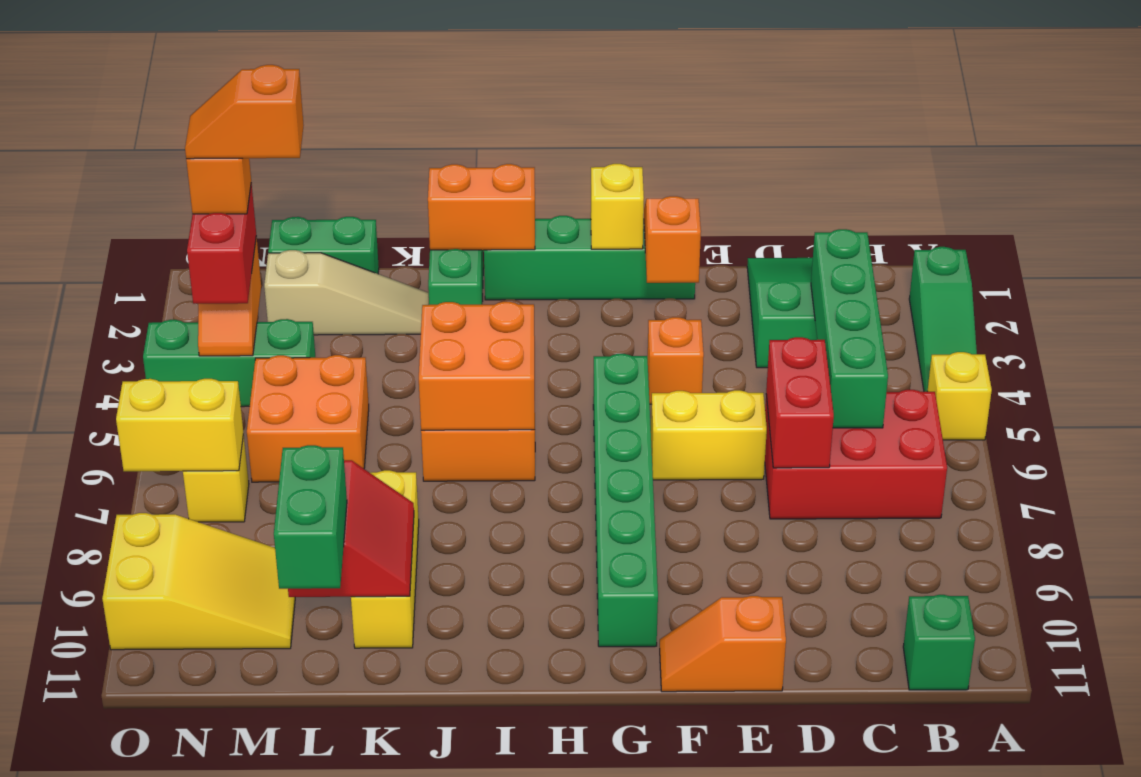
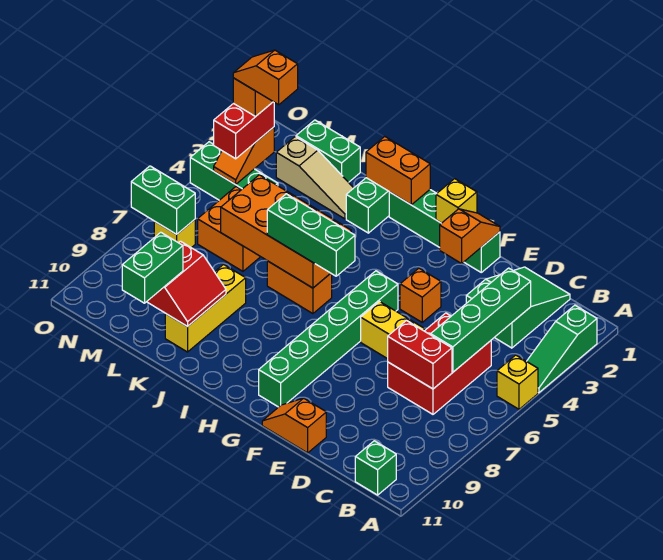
red 2x3 brick [765,390,947,519] -> red 2x3 brick turned to [388,313,491,414]
red 1x2 brick [766,337,834,468] -> red 1x2 brick turned to [388,321,452,389]
none -> green 1x3 brick [267,194,355,276]
orange 2x2 brick [419,302,535,430] -> orange 2x4 brick [221,175,351,288]
yellow 2x3 slope [102,513,295,650] -> none
yellow 1x2 brick [116,379,243,471] -> green 1x2 brick [131,166,195,234]

